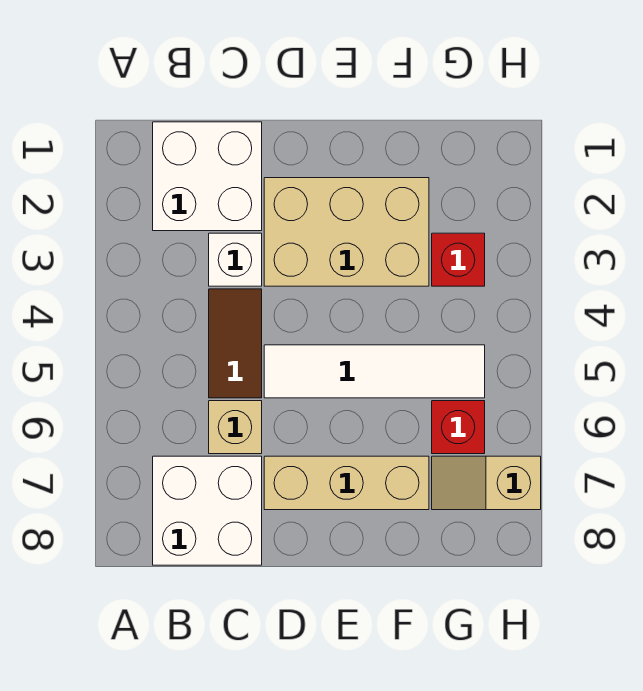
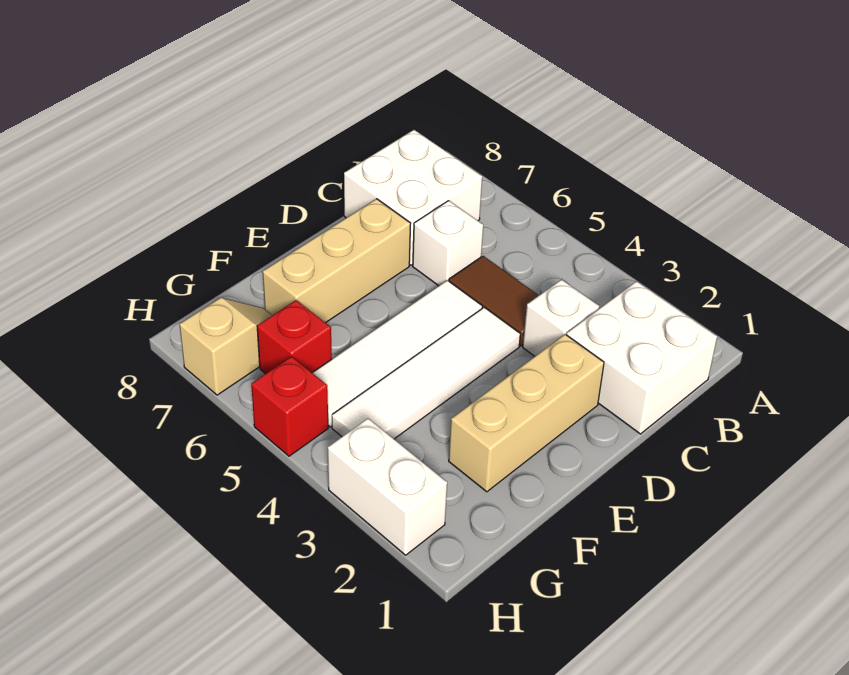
tan 1x1 brick [209,401,262,454] -> white 1x1 brick [413,201,483,286]
tan 2x3 brick [264,178,429,286] -> tan 1x3 brick [449,334,604,492]
none -> white 1x4 tile [332,307,520,439]
red 1x1 brick [432,233,485,286] -> red 1x1 brick moved to [251,357,328,456]
none -> white 1x2 brick [328,418,447,555]

